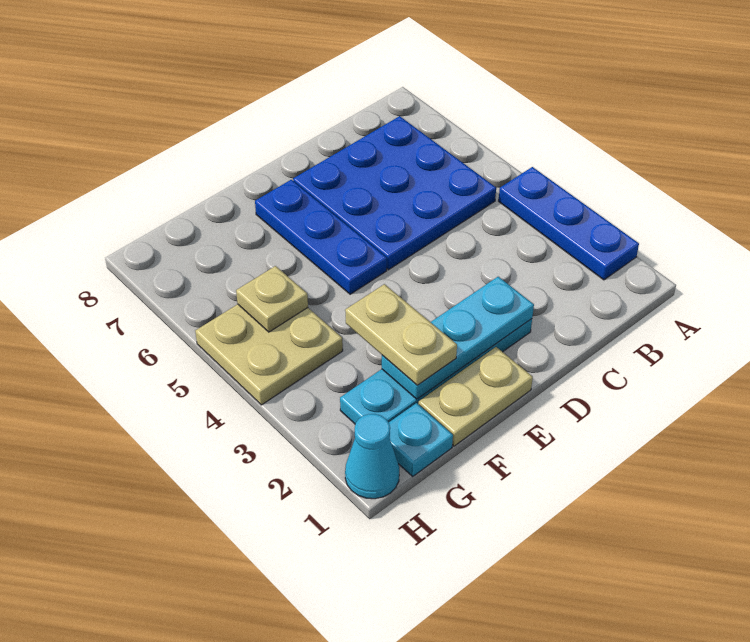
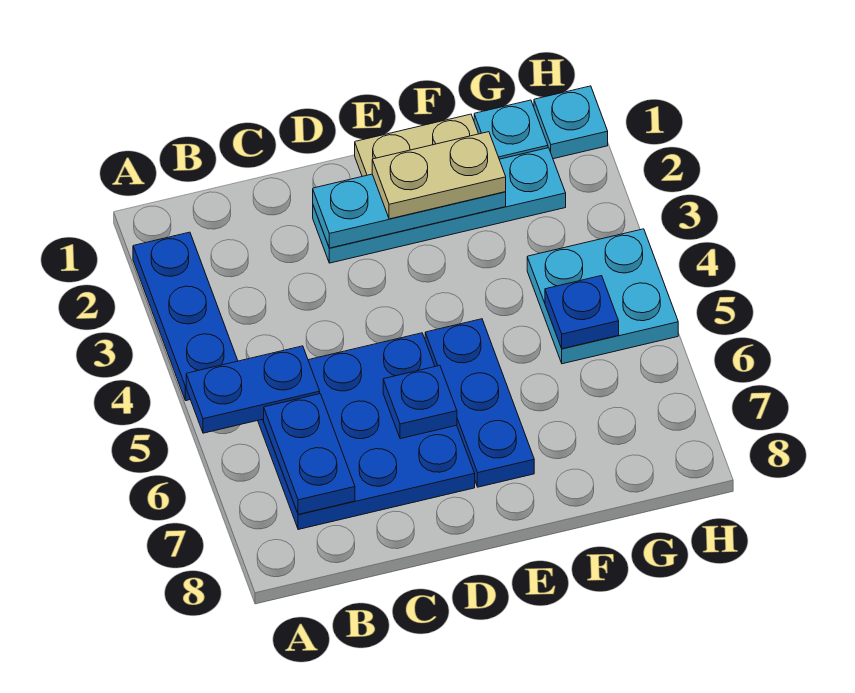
none -> blue 1x2 plate [186,346,320,433]
none -> blue 1x2 plate [264,394,355,514]
none -> blue 1x1 plate [383,366,457,439]
tan 1x2 plate [345,284,457,385] -> tan 1x2 plate turned to [372,132,506,219]
tan 2x2 plate [195,304,343,405] -> cyan 2x2 plate [527,229,678,364]
tan 1x1 plate [236,266,308,332] -> blue 1x1 plate [545,276,619,349]
cyan 1x1 cone [345,414,399,499] -> cyan 1x1 plate [534,86,608,159]

